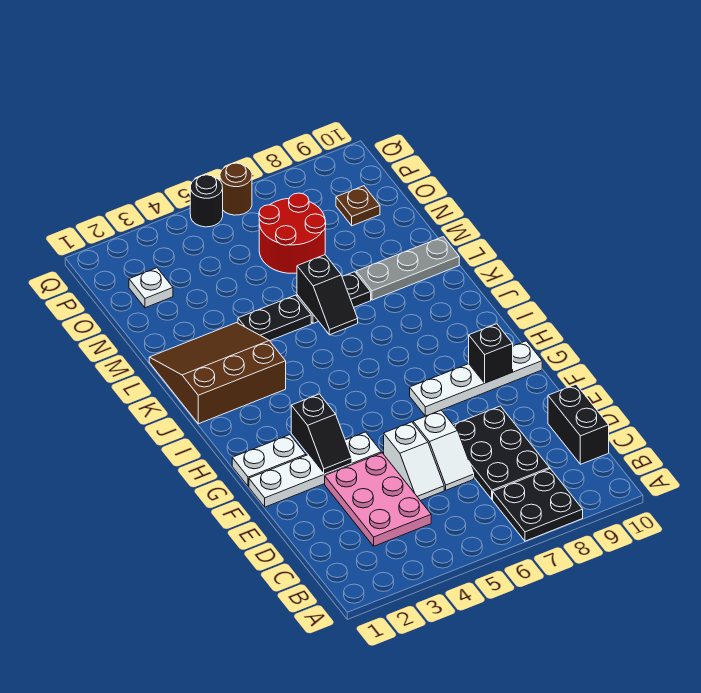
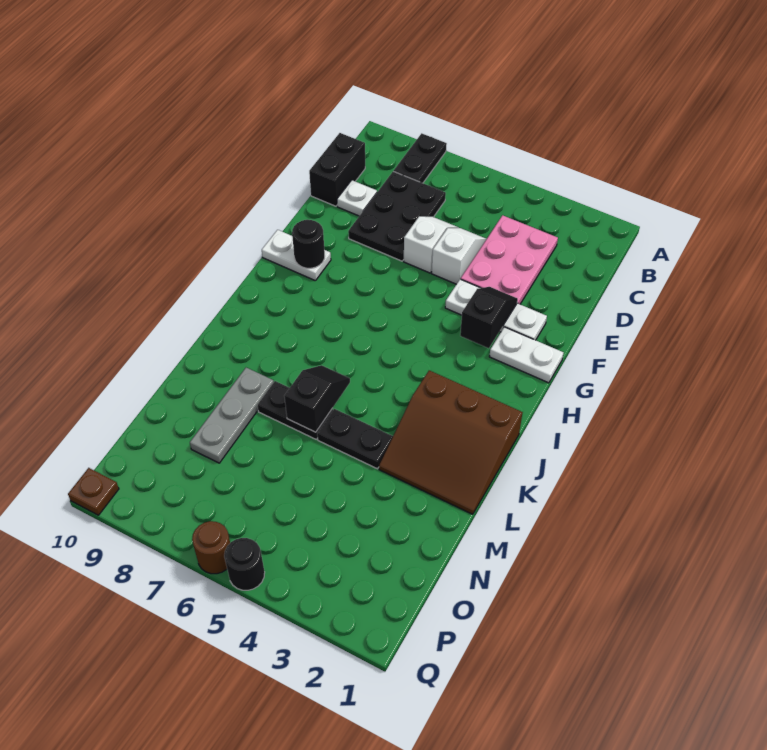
black 2x2 plate [493,469,583,541] -> black 1x2 plate [394,133,447,183]
white 1x4 plate [249,432,381,507] -> white 1x3 plate [445,279,547,340]
white 1x4 plate [410,341,542,416] -> white 1x2 plate [262,230,331,280]
black 1x1 brick [469,324,513,383] -> black 1x1 round brick [292,220,325,268]
grey 1x3 plate [356,237,459,300] -> grey 1x3 plate turned to [190,368,274,463]
red 2x2 round brick [259,193,326,273] -> none
white 1x1 plate [129,268,173,308] -> white 1x1 plate moved to [337,180,377,216]
brown 1x1 plate [336,186,380,226] -> brown 1x1 plate moved to [68,468,119,515]

